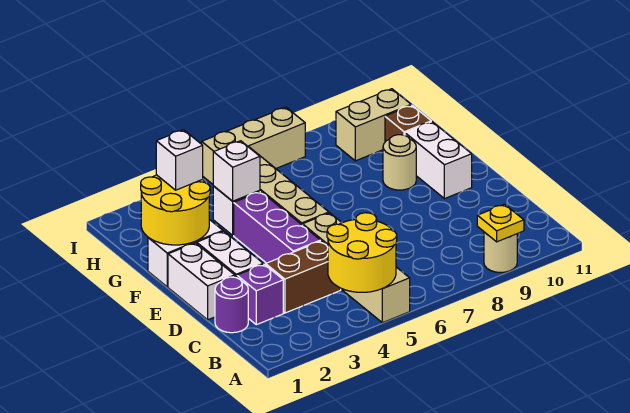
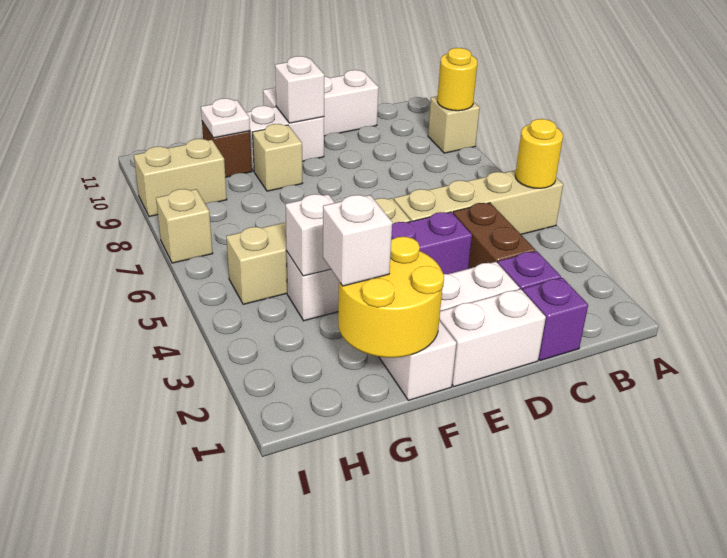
yellow 2x2 round brick [327,213,397,292] -> yellow 1x1 round brick [515,119,563,188]
tan 1x1 round brick [484,232,517,273] -> tan 1x1 brick [428,96,480,153]
yellow 1x1 plate [477,204,524,242] -> yellow 1x1 round brick [437,48,477,111]
purple 1x1 round brick [215,277,248,333] -> purple 1x1 brick [523,278,588,361]
none -> white 1x3 brick [263,70,379,136]
none -> white 1x1 brick [275,56,324,123]
tan 1x1 round brick [383,135,416,190] -> tan 1x1 brick [253,124,302,191]
none -> white 1x1 plate [201,98,250,138]
tan 1x2 brick [336,89,411,161] -> tan 1x2 brick turned to [134,139,227,217]
tan 1x3 brick [202,107,305,184] -> tan 1x1 brick [156,189,213,263]

